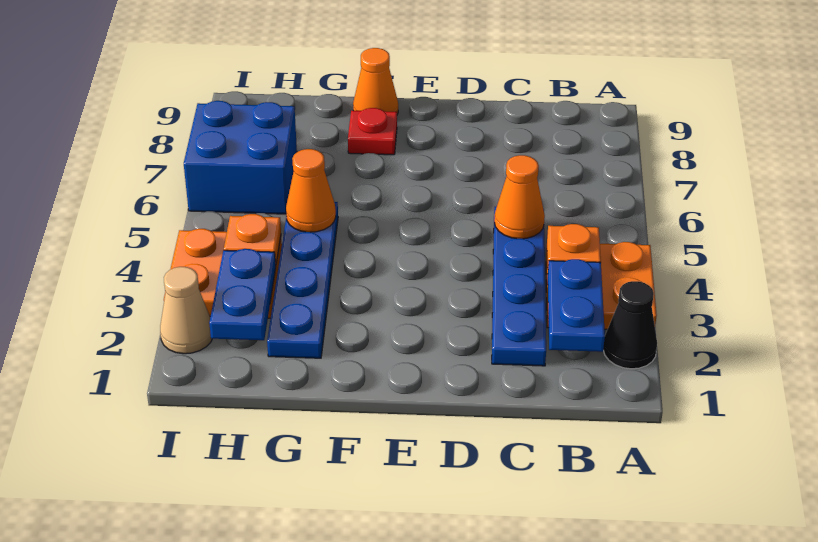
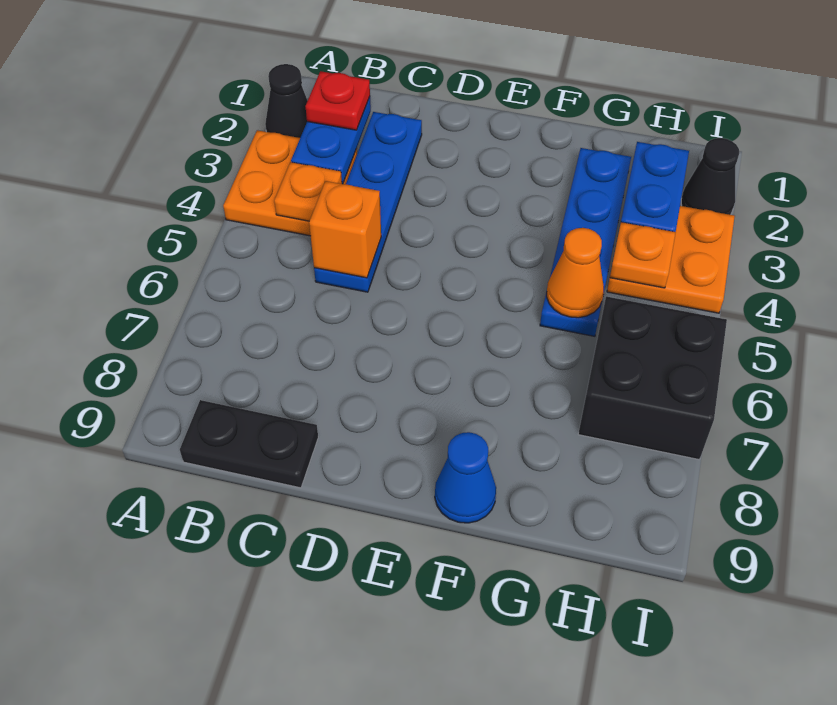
none -> black 1x2 plate [180,400,318,488]
orange 1x1 cone [494,155,545,239] -> orange 1x1 brick [309,181,381,278]
red 1x1 plate [348,108,397,155] -> red 1x1 plate moved to [305,71,370,130]
orange 1x1 cone [353,48,398,114] -> blue 1x1 cone [435,432,496,523]
blue 2x2 brick [184,101,297,214] -> black 2x2 brick [578,296,727,459]
tan 1x1 cone [160,267,212,354] -> black 1x1 cone [681,138,739,215]

